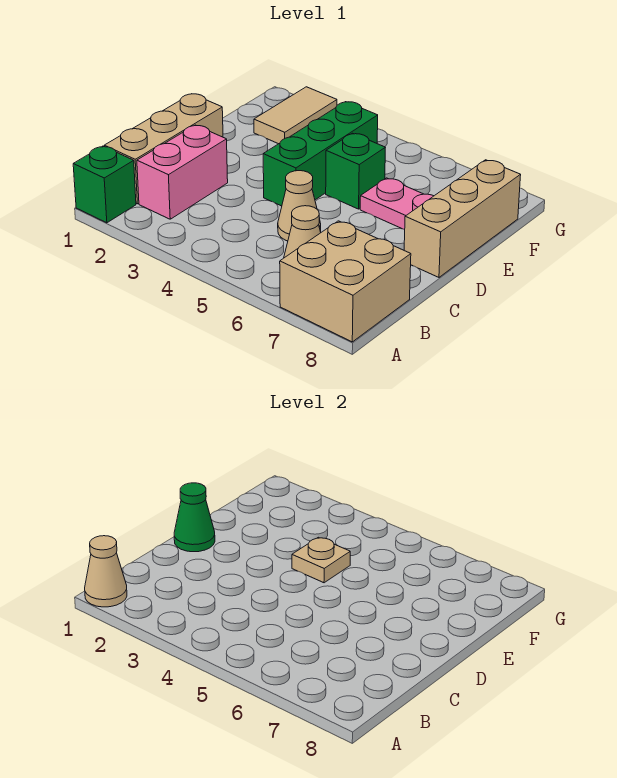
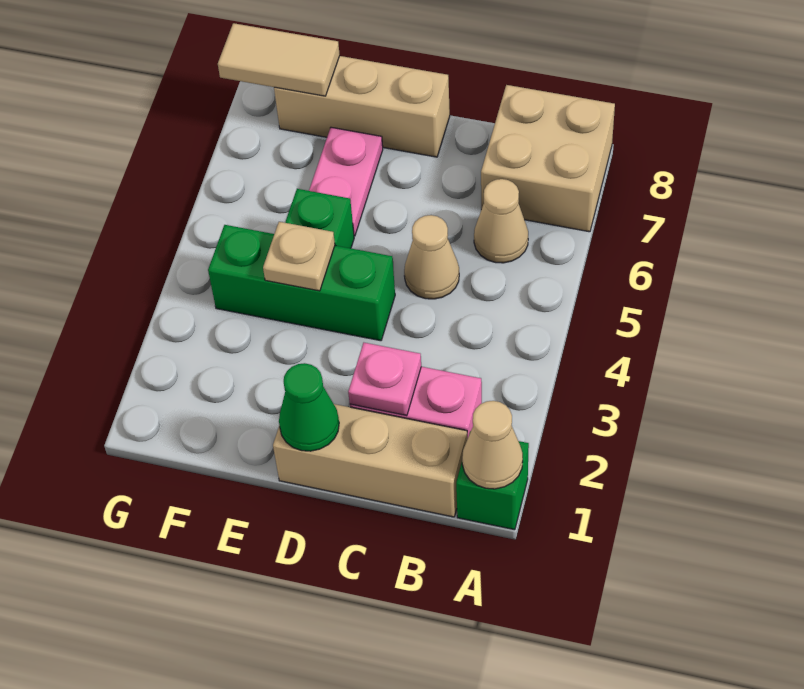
none -> pink 1x1 plate [348,343,421,416]
tan 1x2 tile [254,87,337,144] -> tan 1x2 tile moved to [218,23,340,96]

